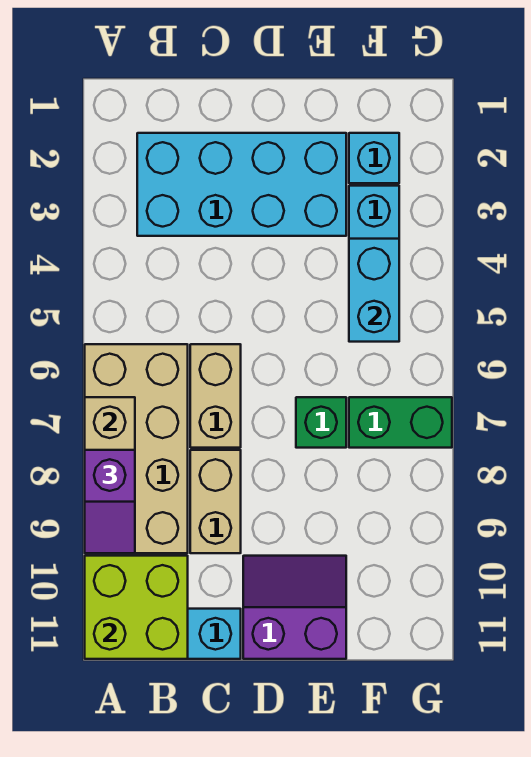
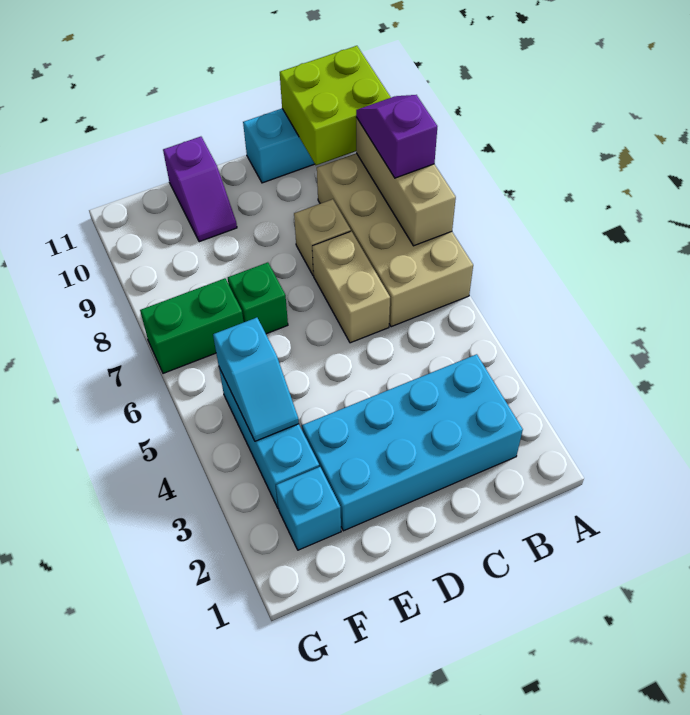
tan 1x2 brick [190,450,241,553] -> tan 1x1 brick [294,199,351,276]
purple 2x2 slope [243,556,346,659] -> purple 1x2 slope [163,137,237,242]
cyan 1x2 brick [349,239,399,342] -> cyan 1x2 slope [213,318,299,441]

